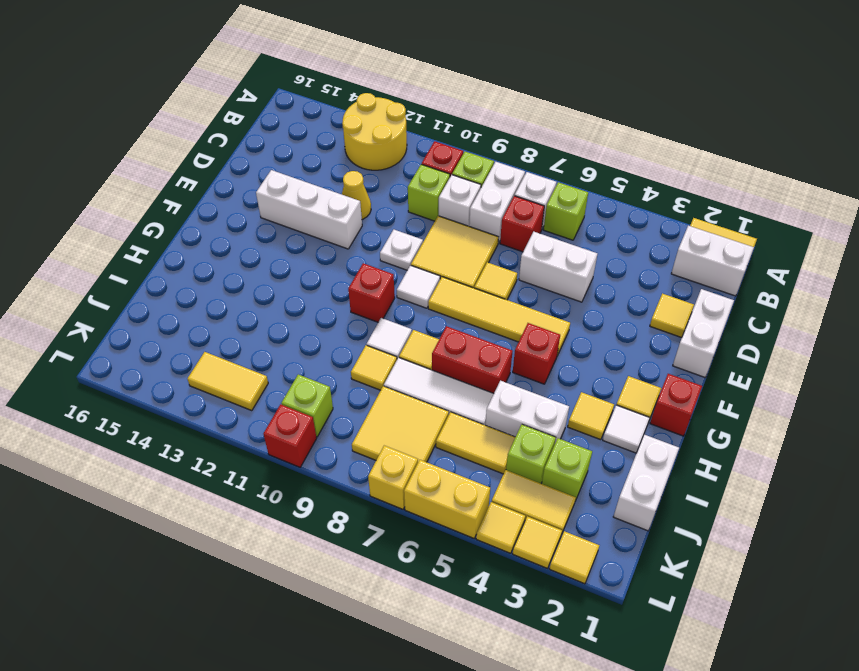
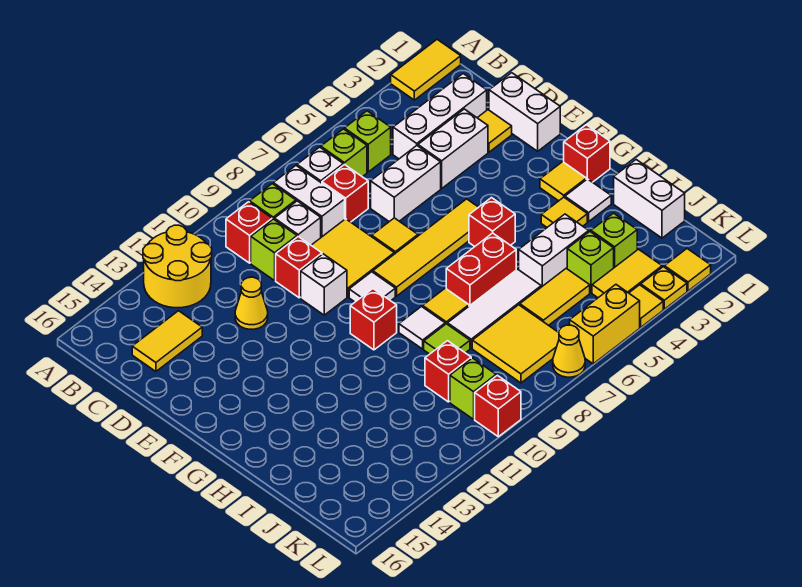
white 1x2 brick [671,226,754,296] -> white 1x2 brick moved to [418,109,488,188]
none -> lime 1x1 brick [345,111,391,172]
none -> red 1x1 brick [276,237,322,298]
white 1x1 plate [380,230,423,270] -> white 1x1 brick [301,254,347,315]
white 1x3 brick [256,170,362,249] -> white 1x3 brick moved to [393,74,487,159]
yellow 1x1 tile [351,345,397,390] -> lime 1x1 tile [424,324,470,354]
none -> red 1x1 brick [425,341,471,402]
yellow 1x2 tile [187,352,268,410] -> yellow 1x2 tile moved to [132,311,202,371]
yellow 1x1 tile [513,516,562,568] -> yellow 1x1 plate [641,267,687,309]
yellow 1x1 brick [368,446,418,509] -> yellow 1x1 cone [553,325,585,377]

